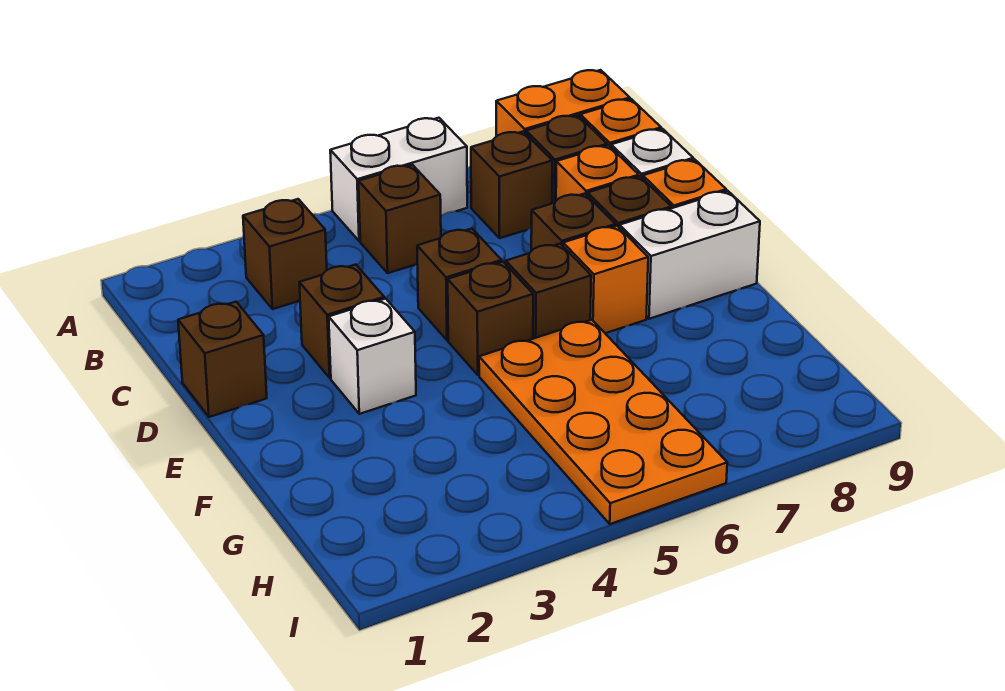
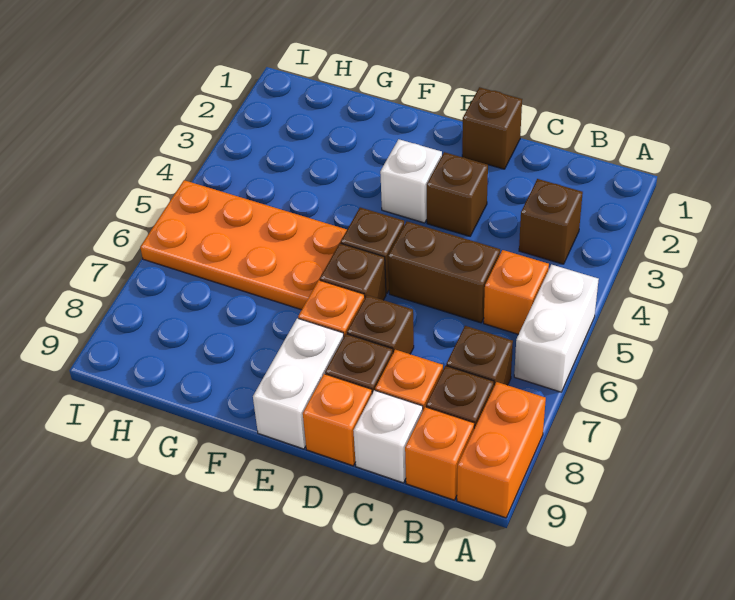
brown 1x1 brick [359,165,441,273] -> orange 1x1 brick [484,250,549,334]
brown 1x1 brick [417,229,502,340] -> brown 1x2 brick [388,222,500,323]

